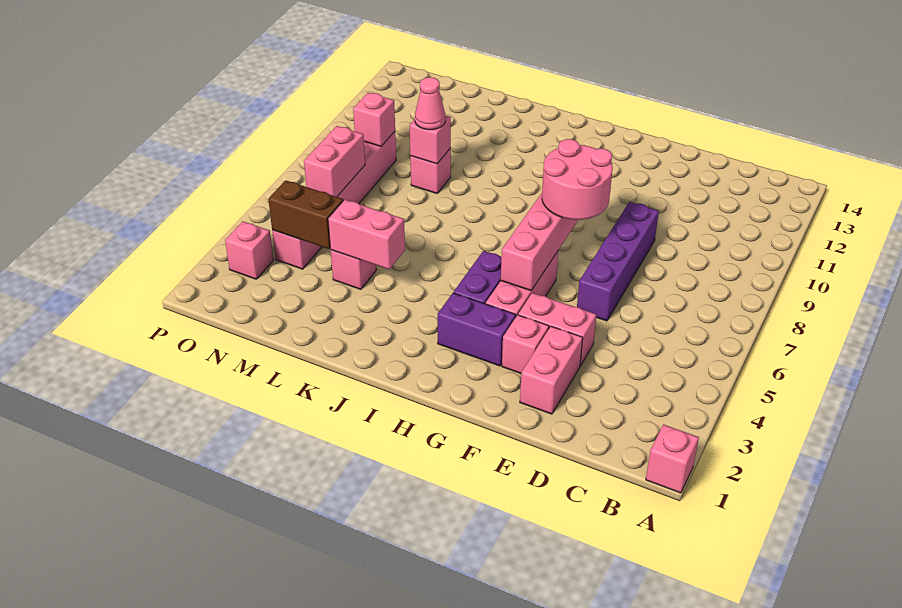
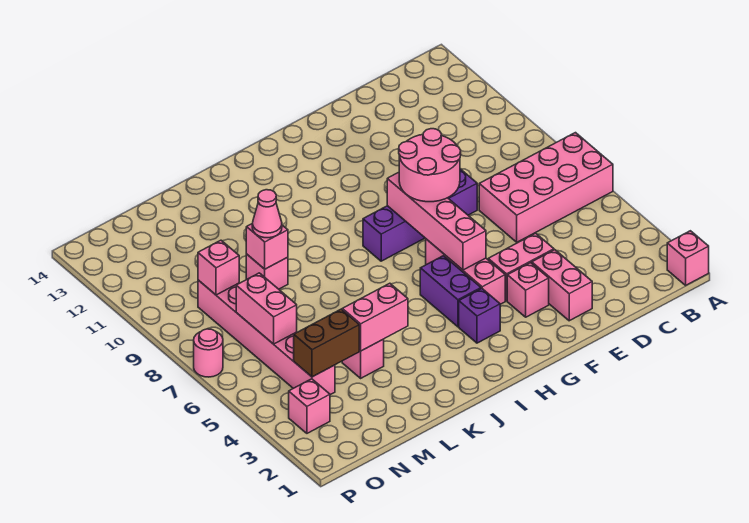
none -> pink 2x4 brick [479,133,613,242]
purple 1x4 brick [577,202,659,321] -> purple 1x4 brick turned to [363,169,477,261]
purple 1x2 brick [438,293,516,366] -> purple 1x1 brick [459,289,500,343]
none -> pink 1x1 round brick [194,329,223,377]

